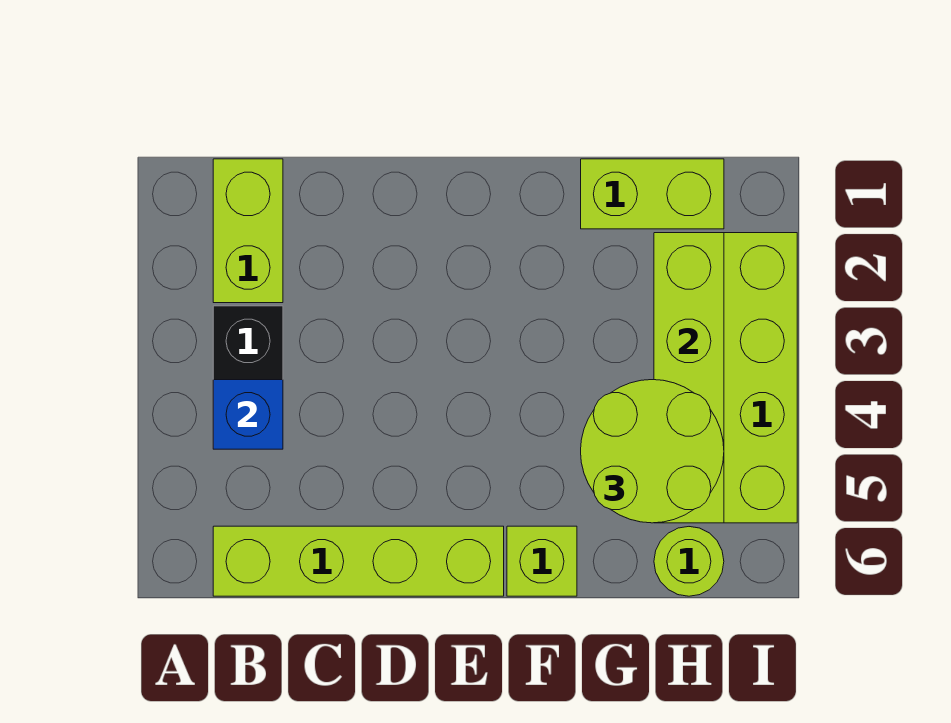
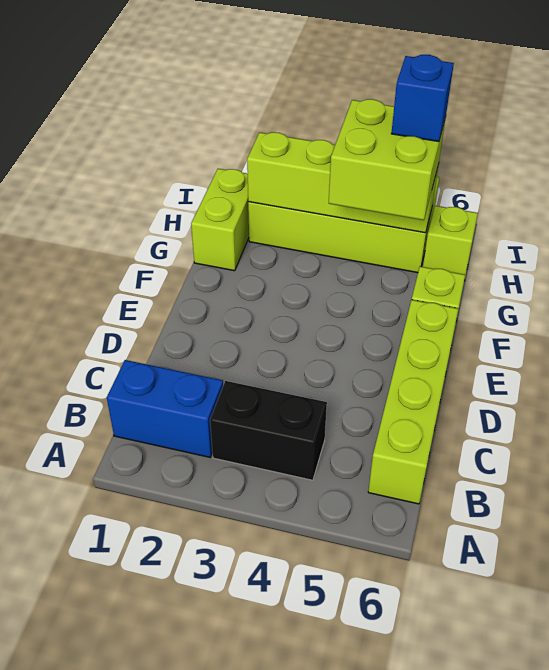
lime 1x2 brick [213,159,283,303] -> blue 1x2 brick [107,360,223,457]
blue 1x1 brick [213,380,283,449] -> blue 1x1 brick moved to [391,55,454,142]
lime 2x2 round brick [581,380,724,523] -> lime 2x2 brick [329,99,446,220]
lime 1x1 round brick [654,527,724,596] -> lime 1x1 brick [423,206,478,281]

